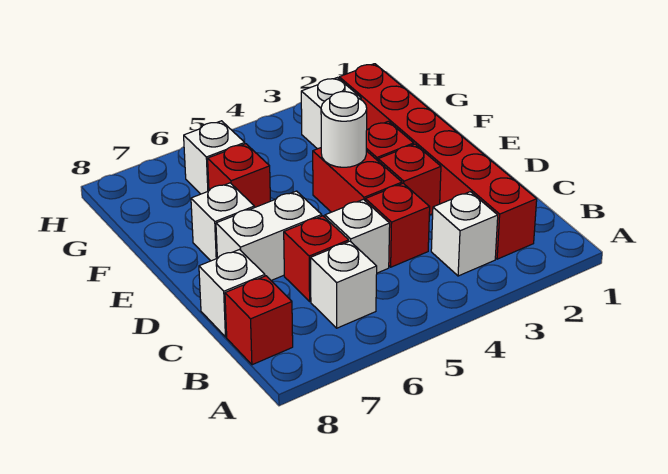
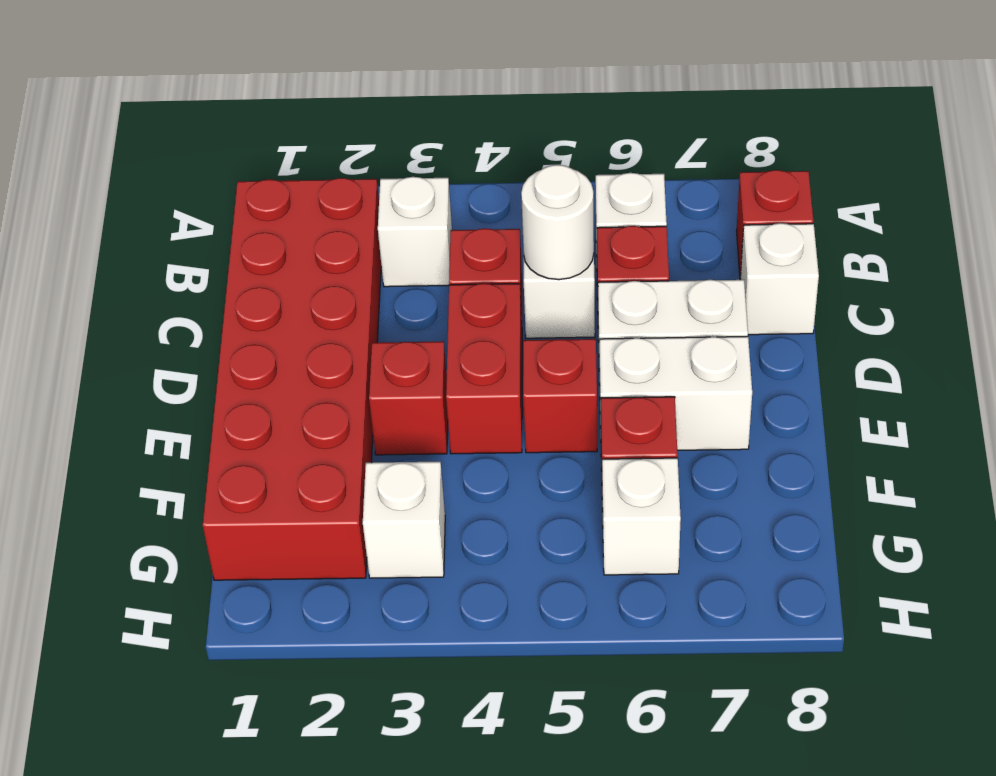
red 1x6 brick [339,64,537,259] -> red 2x6 brick [203,178,381,580]
red 1x1 brick [378,144,441,215] -> red 1x1 brick moved to [523,339,597,453]
white 1x1 round brick [321,92,367,167] -> white 1x1 round brick moved to [521,165,594,280]
white 1x1 brick [191,183,254,261] -> white 1x2 brick [599,336,752,450]

